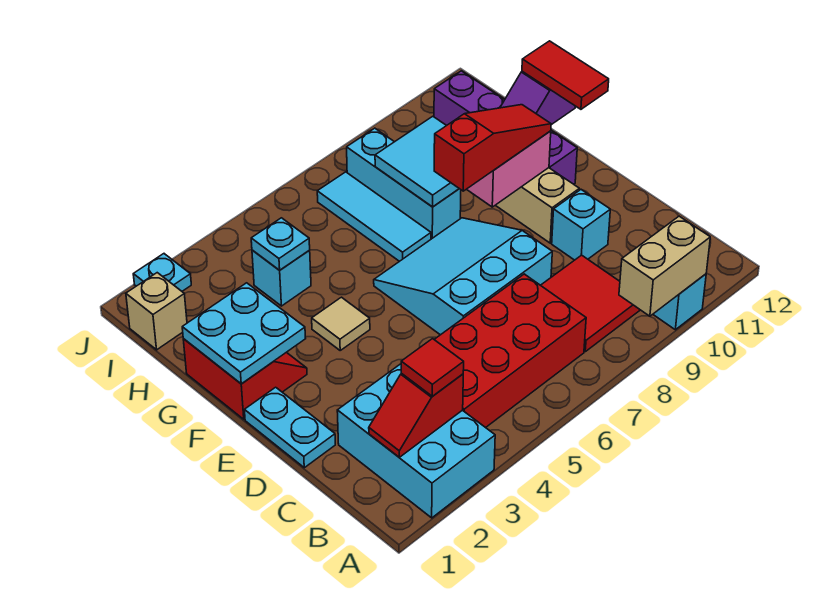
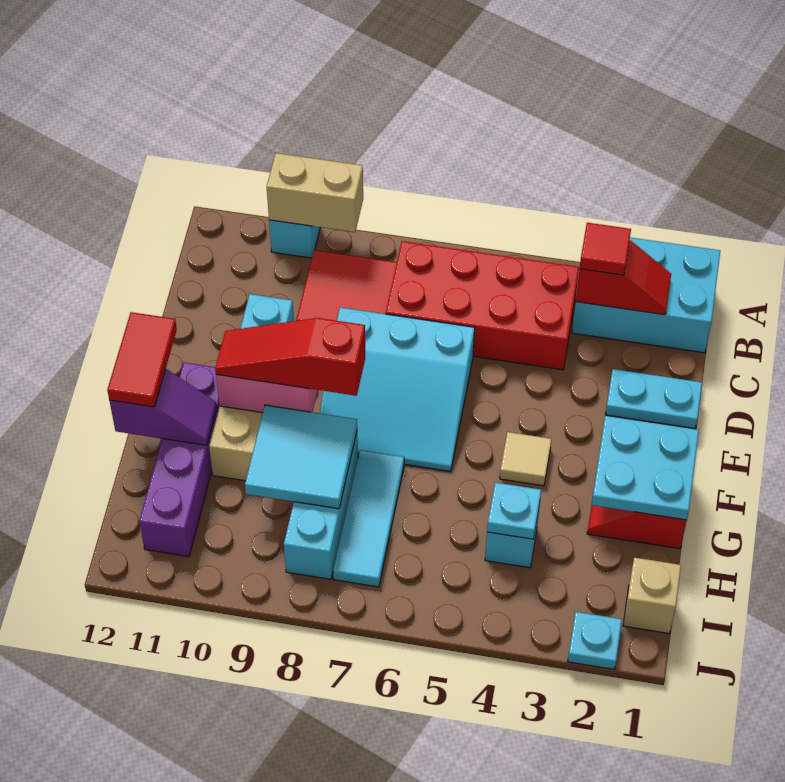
cyan 2x3 brick [337,364,495,518] -> cyan 2x3 brick turned to [572,237,720,353]
cyan 1x2 plate [245,387,335,468] -> cyan 1x2 plate turned to [605,369,702,428]

